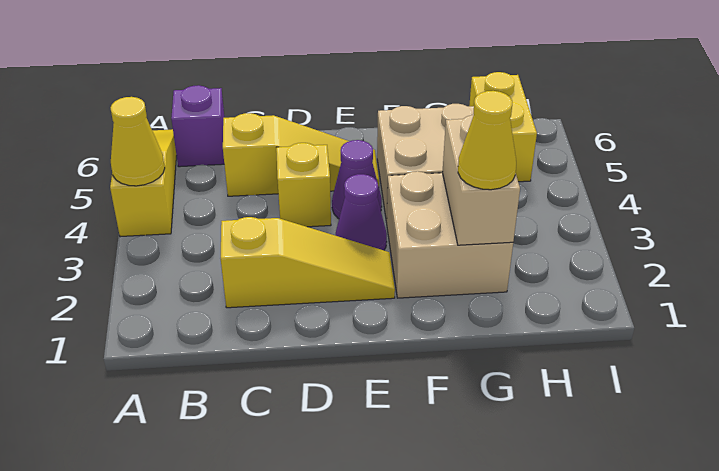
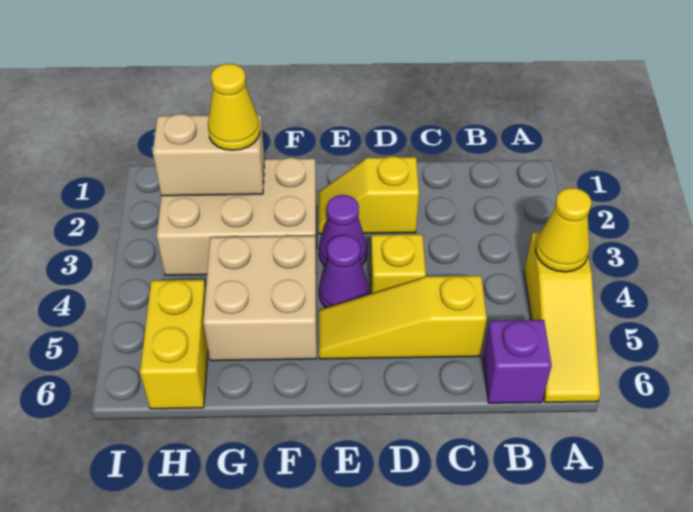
yellow 1x3 slope [220,217,395,308] -> yellow 1x2 slope [319,156,419,234]
tan 2x2 brick [387,171,513,298] -> tan 2x3 brick [157,158,317,275]
tan 1x2 brick [442,115,520,245] -> tan 1x2 brick turned to [153,114,265,196]

